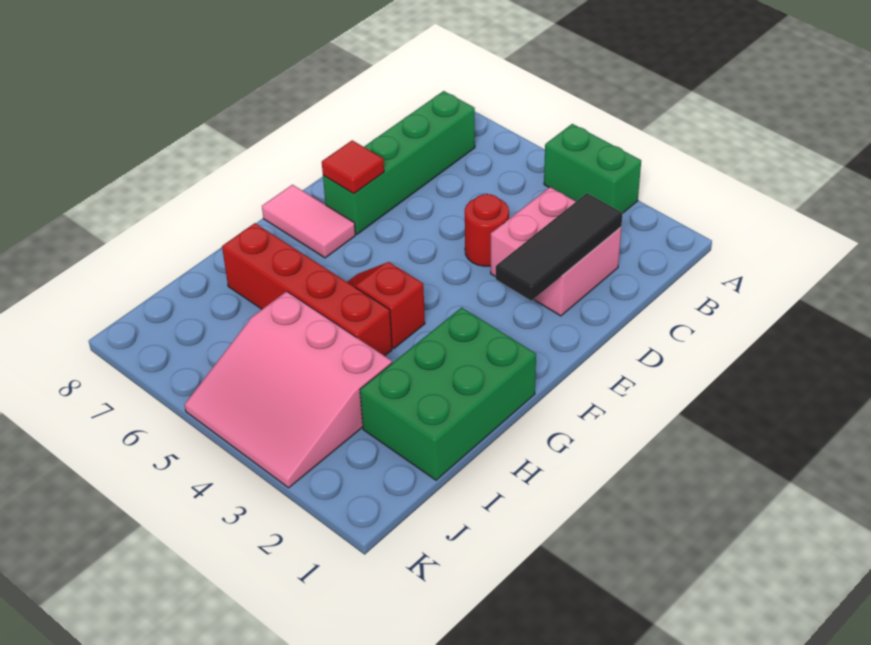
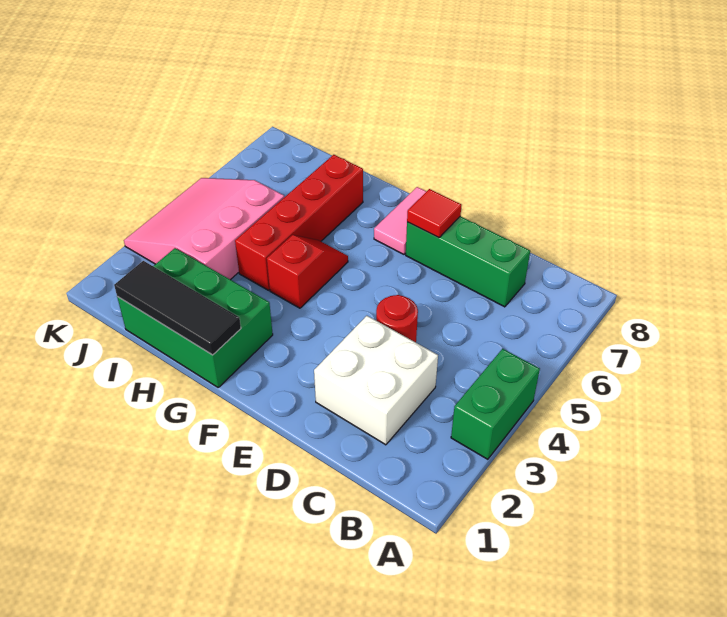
green 1x4 brick [323,91,475,234] -> green 1x3 brick [406,216,530,307]
pink 2x2 brick [491,187,621,316] -> white 2x2 brick [314,316,438,445]
black 1x3 tile [496,193,623,301] -> black 1x3 tile moved to [114,261,241,355]

